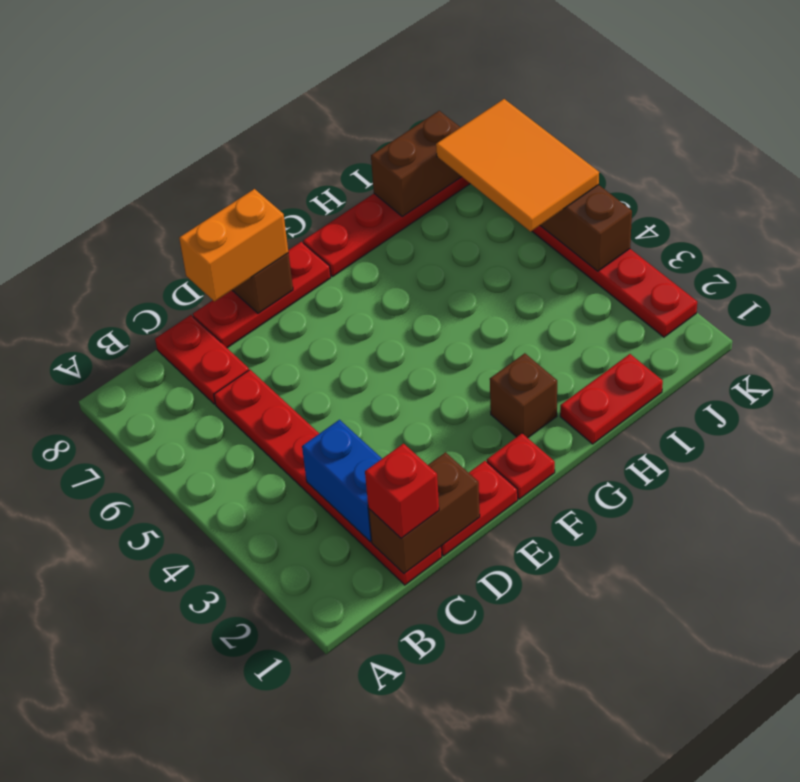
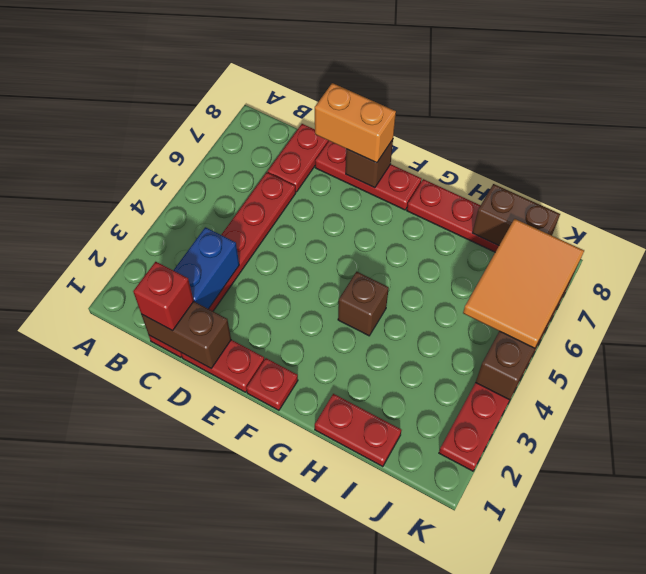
brown 1x1 brick [490,353,557,438] -> brown 1x1 brick moved to [338,272,389,336]

